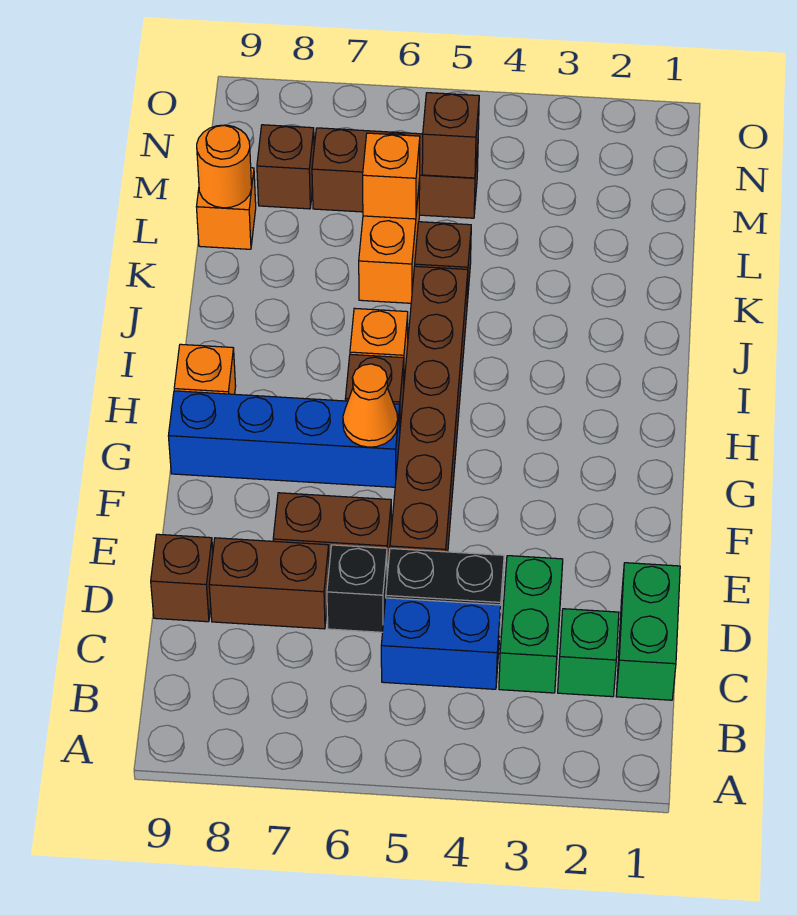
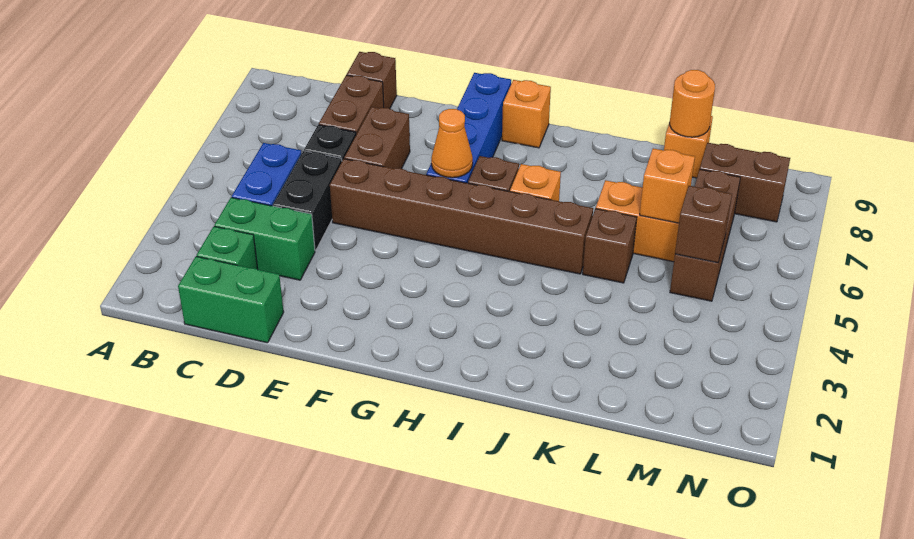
brown 1x1 brick [257,125,314,209] -> brown 1x2 brick [700,143,790,222]

